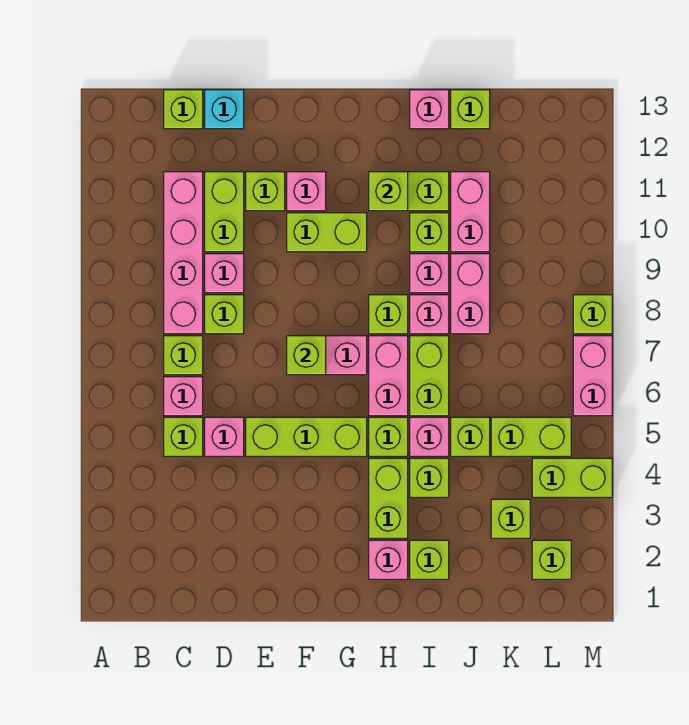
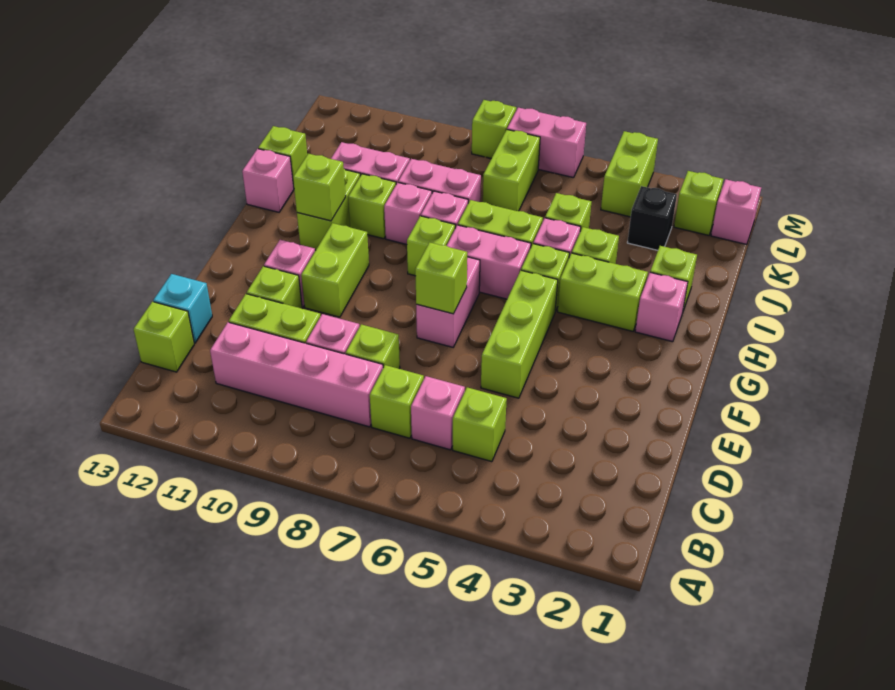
pink 1x1 brick [205,417,244,456] -> pink 1x1 brick moved to [711,179,761,245]
lime 1x1 brick [491,499,530,538] -> black 1x1 brick [627,186,677,250]
lime 1x2 brick [491,417,571,456] -> lime 1x2 brick moved to [483,130,540,211]

